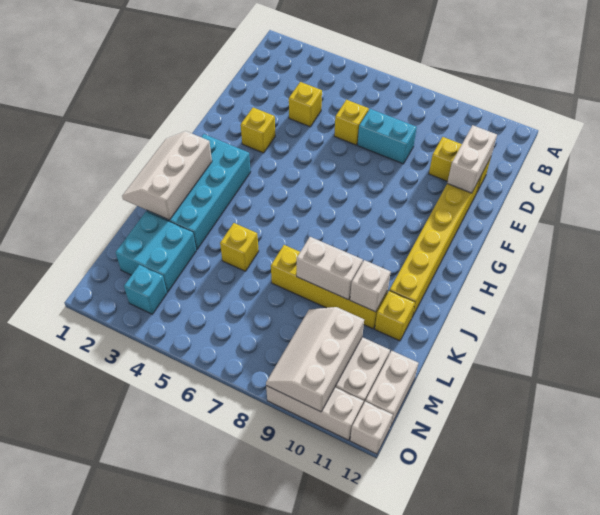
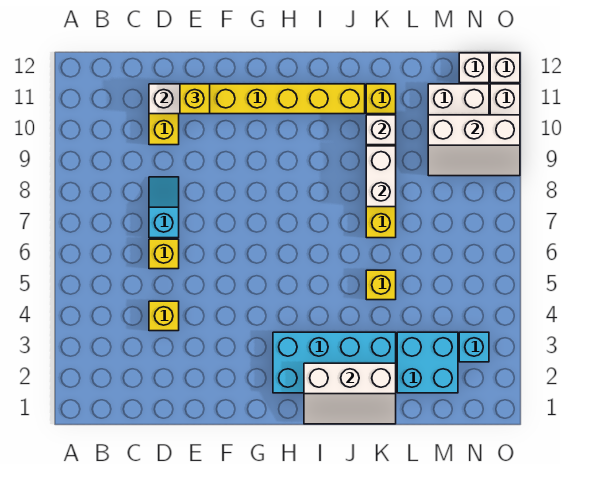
cyan 1x2 brick [358,109,417,164] -> cyan 1x2 slope [149,177,179,238]
yellow 1x1 brick [241,108,275,153] -> yellow 1x1 brick moved to [180,84,210,114]
white 1x2 brick [366,351,418,427] -> white 1x1 brick [459,53,489,83]

